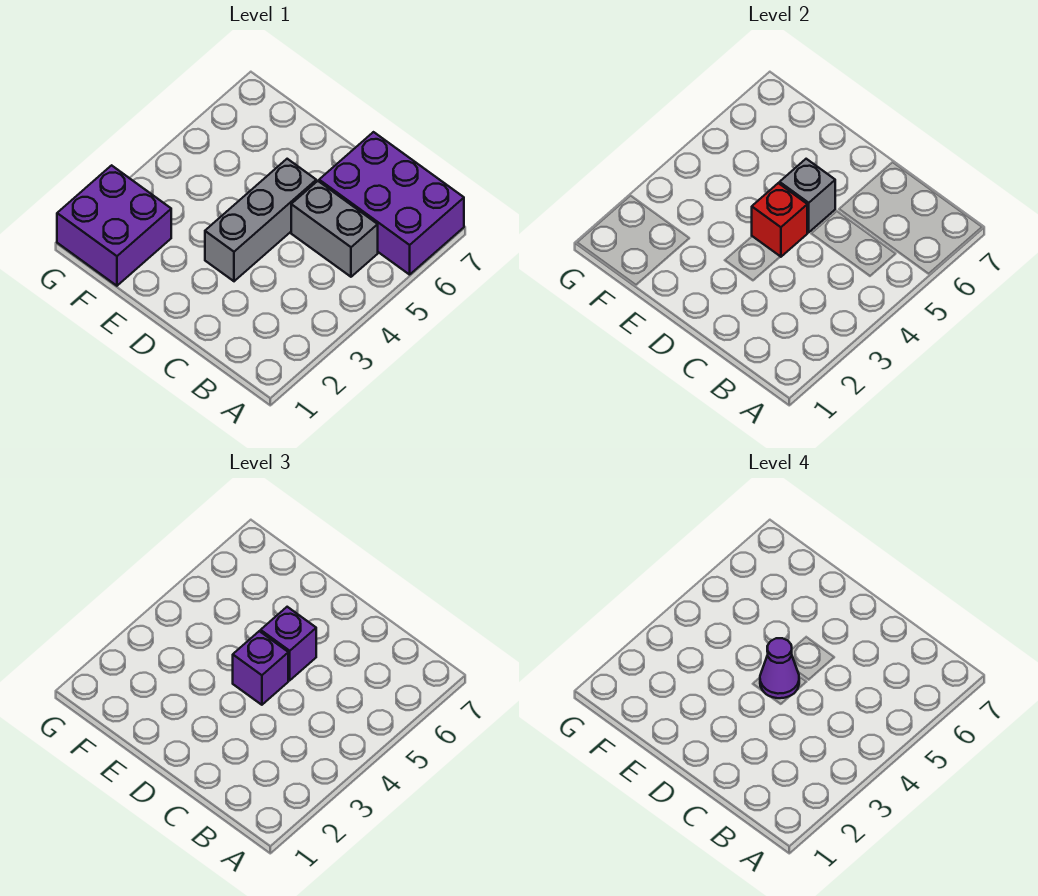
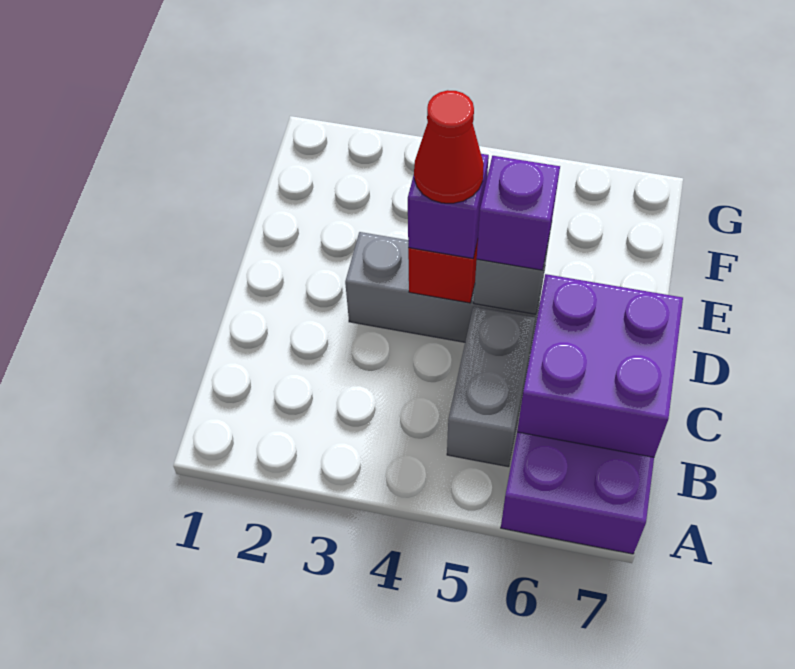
purple 1x1 cone [760,638,799,698] -> red 1x1 cone [414,90,484,203]
purple 2x2 brick [57,165,171,286] -> purple 2x2 brick moved to [517,274,683,457]

